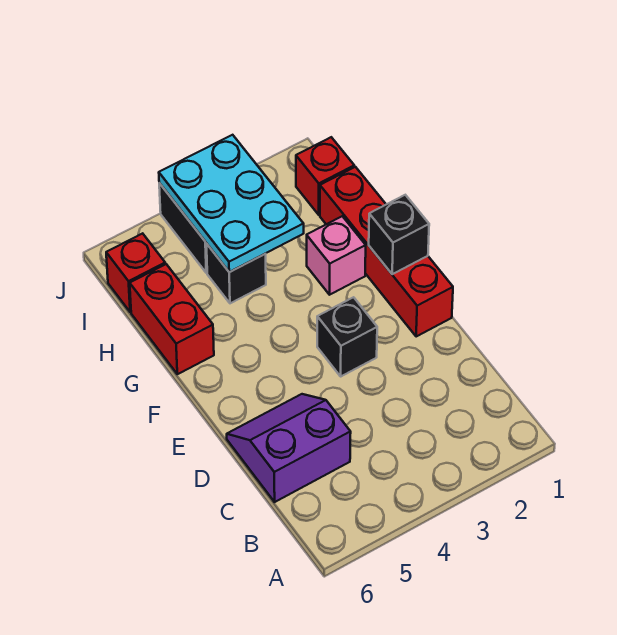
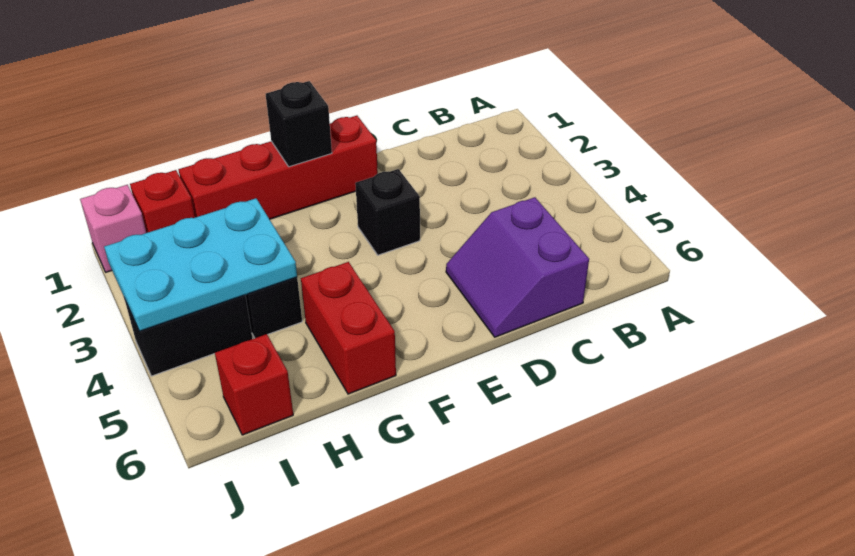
pink 1x1 brick [307,216,366,295] -> pink 1x1 brick moved to [80,185,146,272]
red 1x2 brick [130,264,214,374] -> red 1x2 brick turned to [301,262,396,394]

